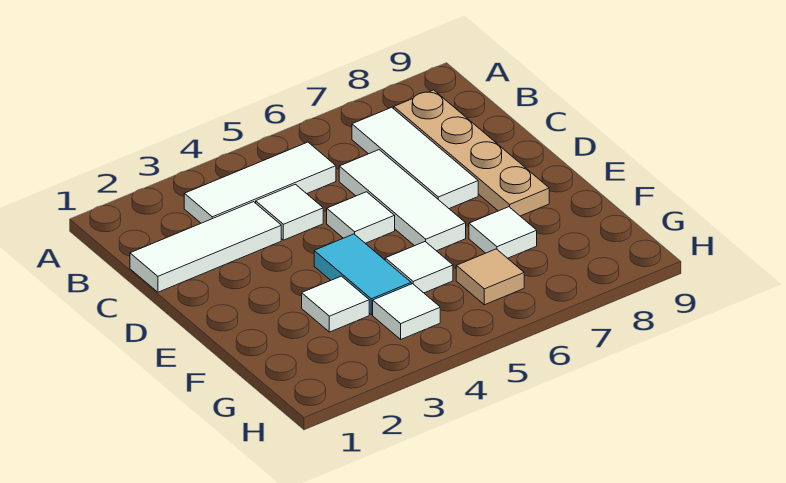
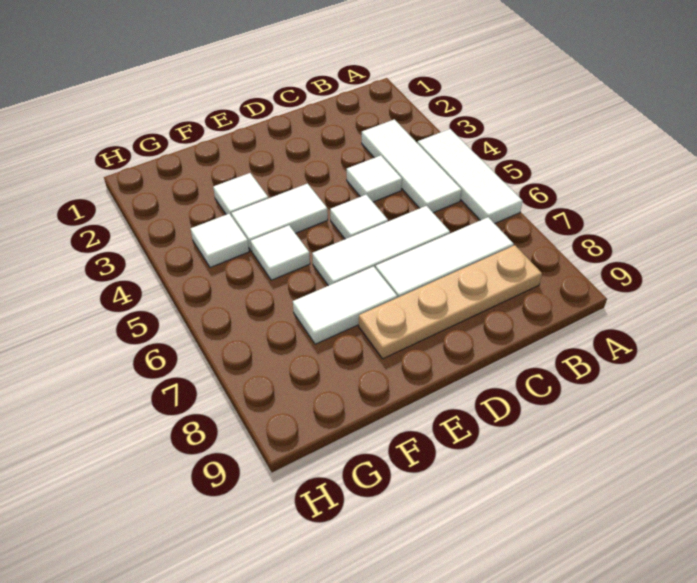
white 1x3 tile [130,202,281,292] -> white 1x3 tile moved to [418,129,522,224]
cyan 1x2 tile [314,234,411,315] -> white 1x2 tile [232,184,328,251]
white 1x1 tile [469,207,537,258] -> white 1x2 tile [293,266,397,344]
tan 1x1 tile [456,249,524,305] -> none

